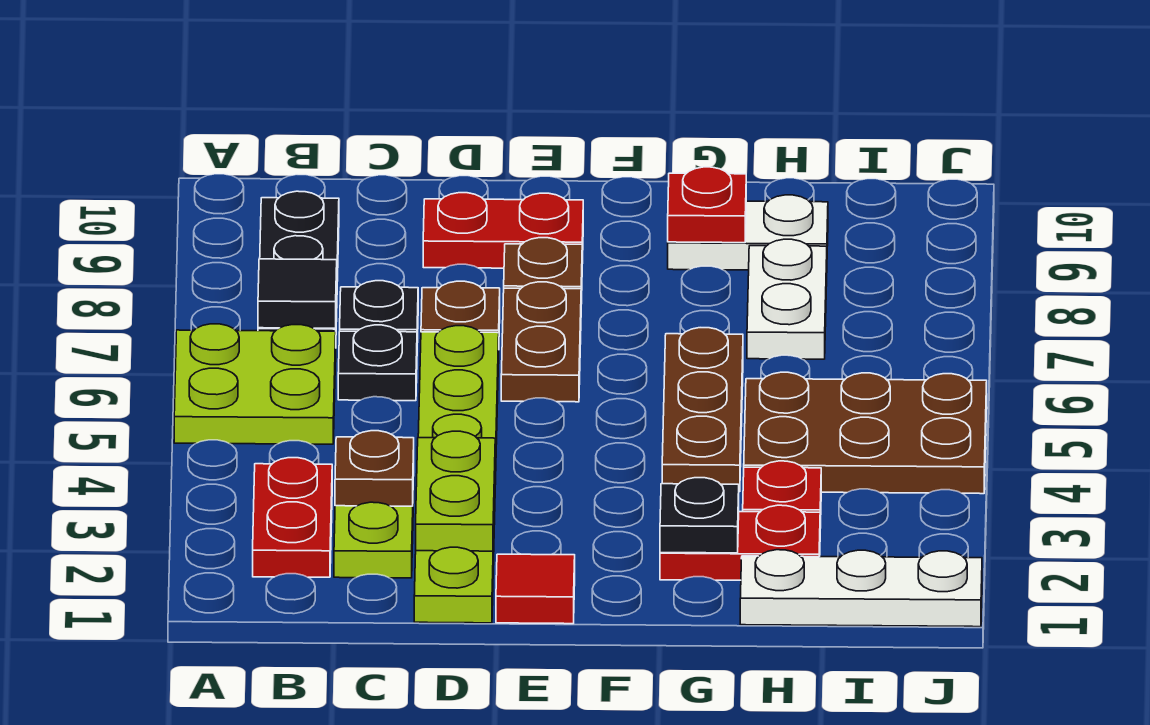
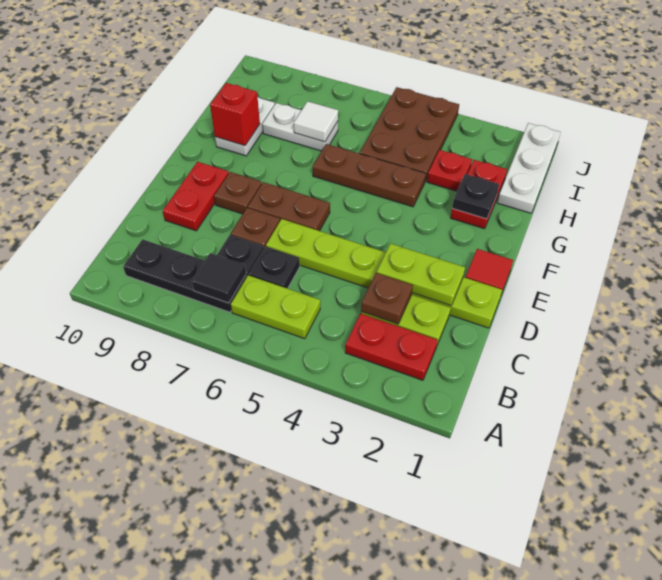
lime 2x2 plate [174,324,336,444] -> lime 1x2 plate [231,275,320,339]
red 1x1 plate [668,167,746,243] -> red 1x1 brick [210,83,260,146]
none -> white 1x1 tile [294,101,338,142]

